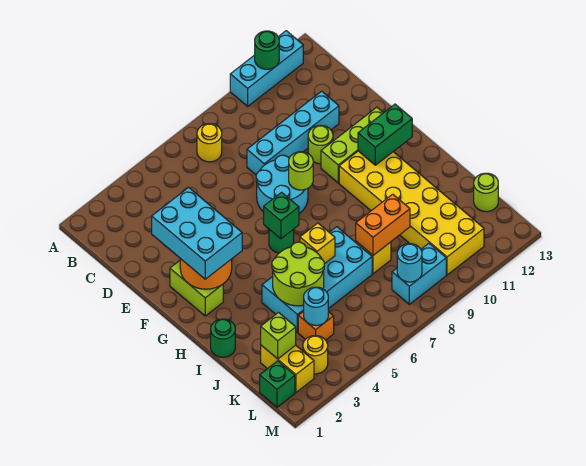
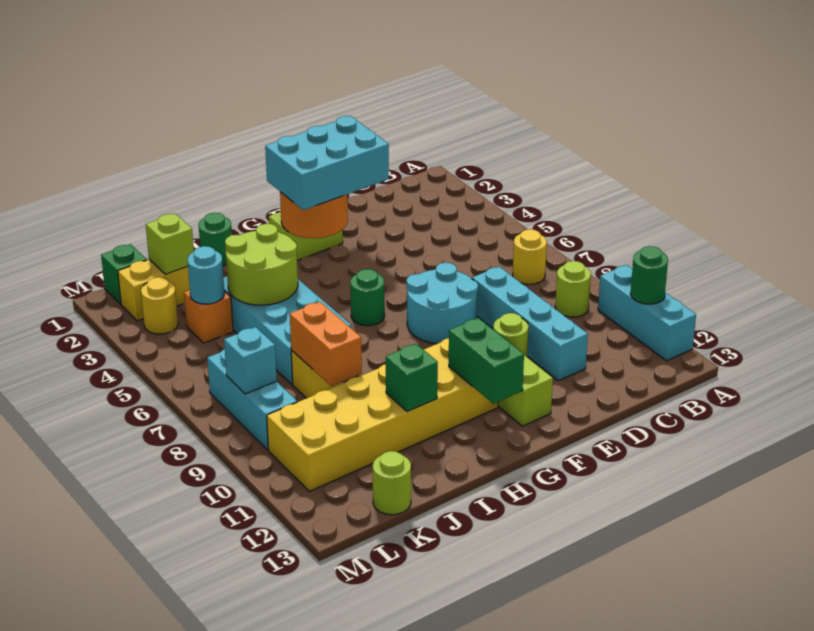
lime 1x1 round brick [289,152,313,190] -> lime 1x1 round brick moved to [555,261,591,317]
green 1x1 brick [264,192,299,239] -> green 1x1 brick moved to [386,344,438,412]
yellow 1x1 brick [300,223,335,264] -> none
cyan 1x2 brick [392,244,446,304] -> cyan 1x3 brick [207,349,297,450]
cyan 1x1 round brick [397,244,422,282] -> cyan 1x1 brick [224,327,277,394]

